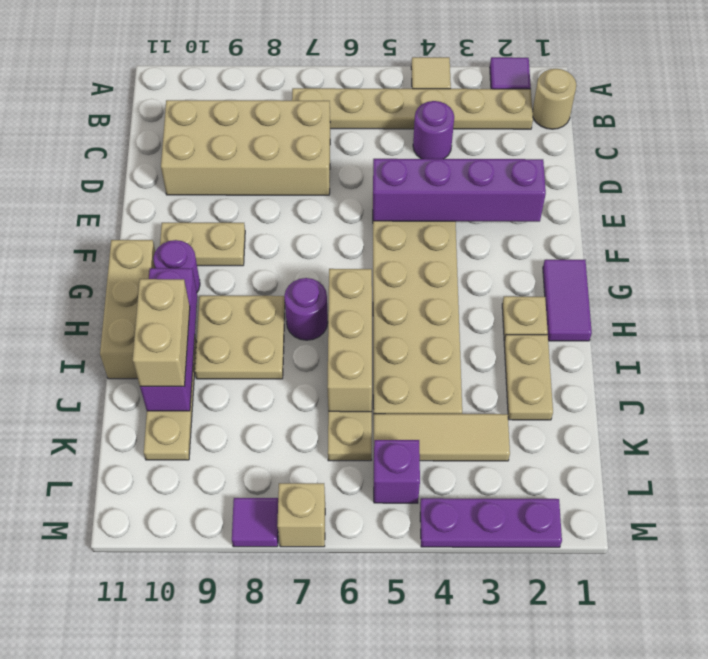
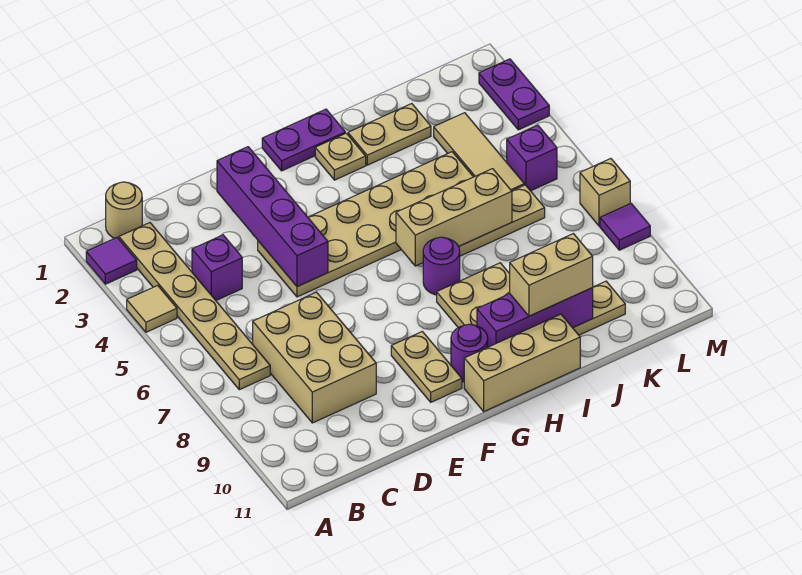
purple 1x1 round brick [413,101,454,159] -> purple 1x1 brick [192,235,242,300]
tan 2x4 brick [161,100,330,195] -> tan 2x3 brick [253,292,376,423]
purple 1x2 tile [543,260,592,341] -> purple 1x2 plate [262,109,345,171]
purple 1x3 plate [420,498,562,547] -> purple 1x2 plate [479,59,549,130]

